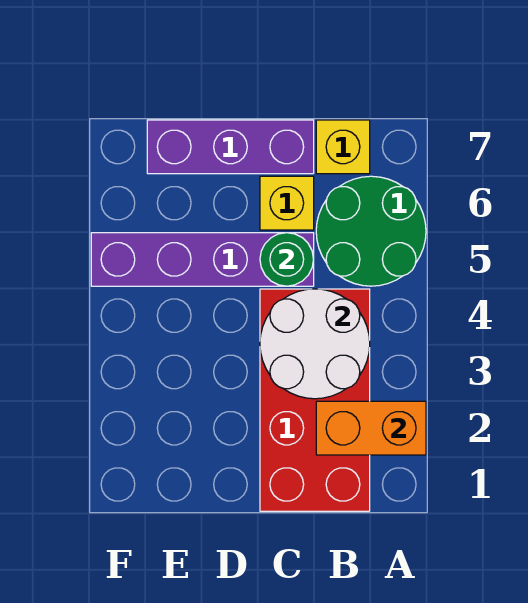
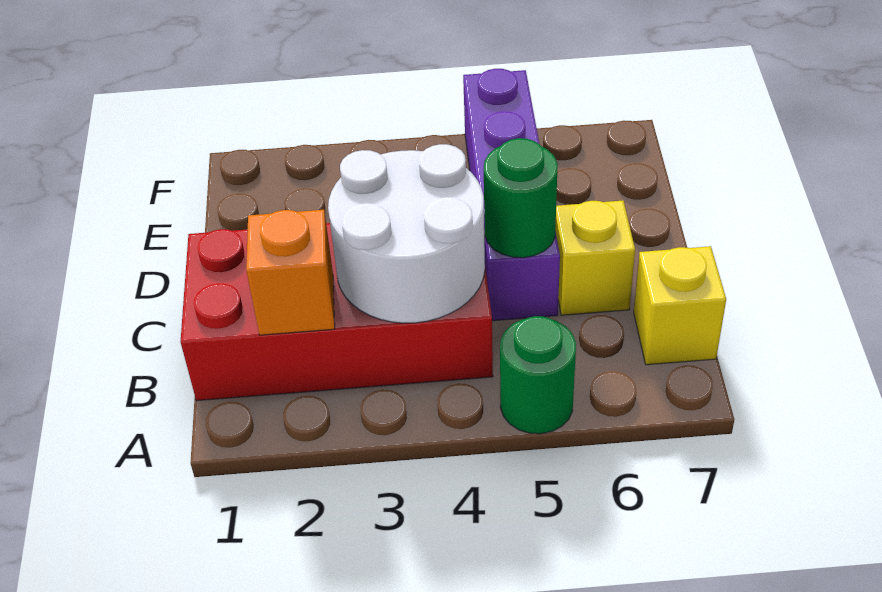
orange 1x2 brick [316,401,426,455] -> orange 1x1 brick [246,210,335,335]
green 2x2 round brick [316,176,426,286] -> green 1x1 round brick [500,316,576,434]
purple 1x3 brick [147,120,314,174] -> none

